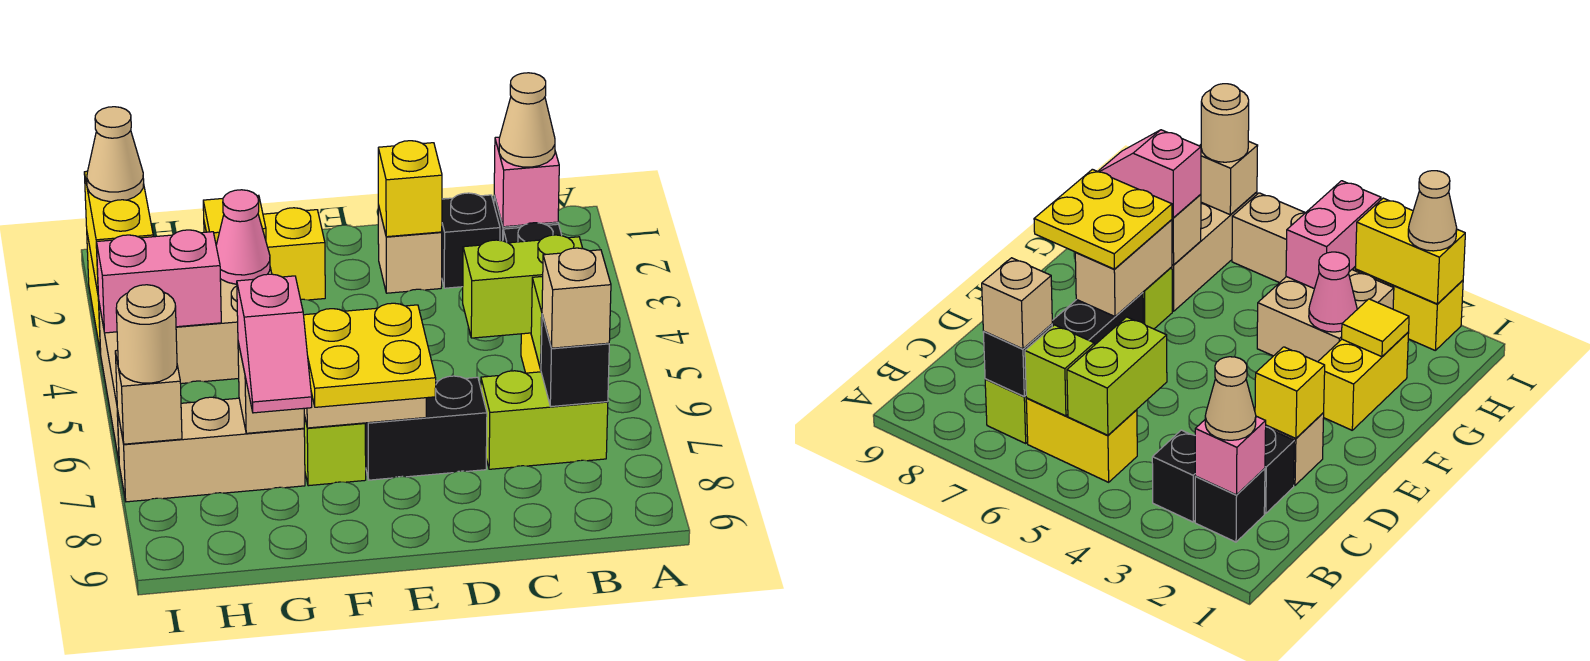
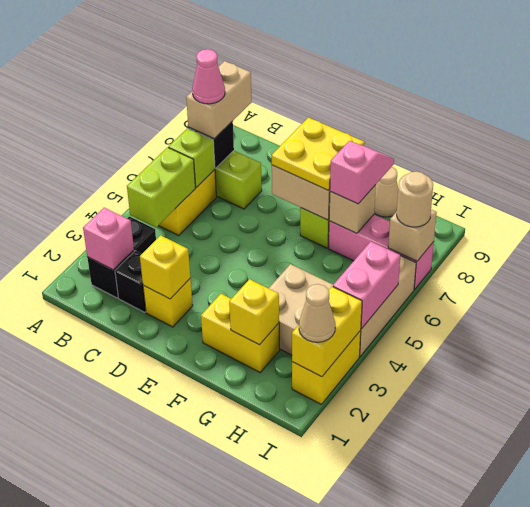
tan 1x1 cone [499,73,555,167] -> tan 1x1 cone moved to [374,167,398,217]
lime 1x2 brick [463,235,583,338] -> lime 1x2 brick turned to [127,147,196,227]
tan 1x1 brick [542,248,611,348] -> tan 1x2 brick [186,61,252,139]
tan 1x1 brick [378,205,442,293] -> yellow 1x1 brick [143,279,193,327]
black 1x2 brick [365,376,487,480] -> none
yellow 1x1 tile [203,195,266,245] -> yellow 1x1 brick [229,279,279,345]
pink 1x1 cone [216,190,270,284] -> pink 1x1 cone moved to [192,49,225,104]
tan 1x3 brick [118,397,305,502] -> pink 1x3 brick [329,214,434,289]
pink 1x2 brick [97,230,221,333] -> pink 1x2 brick turned to [333,242,400,329]

